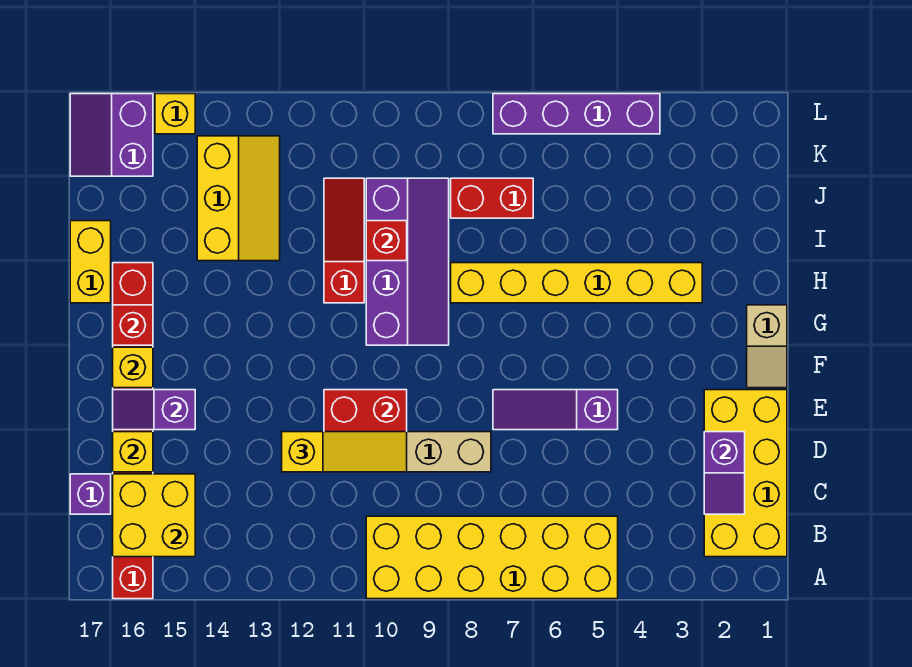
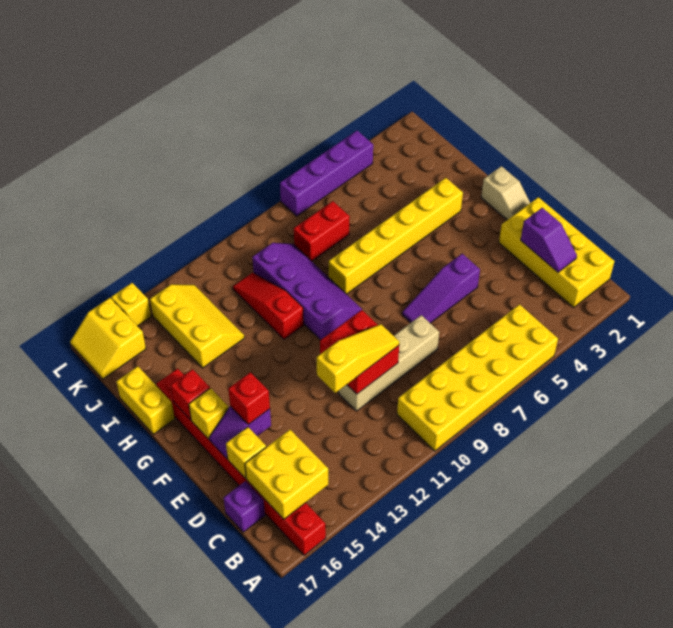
red 1x1 brick [366,221,407,261] -> red 1x1 brick moved to [228,372,270,425]
purple 2x2 slope [70,94,153,176] -> yellow 2x2 slope [70,298,146,379]

